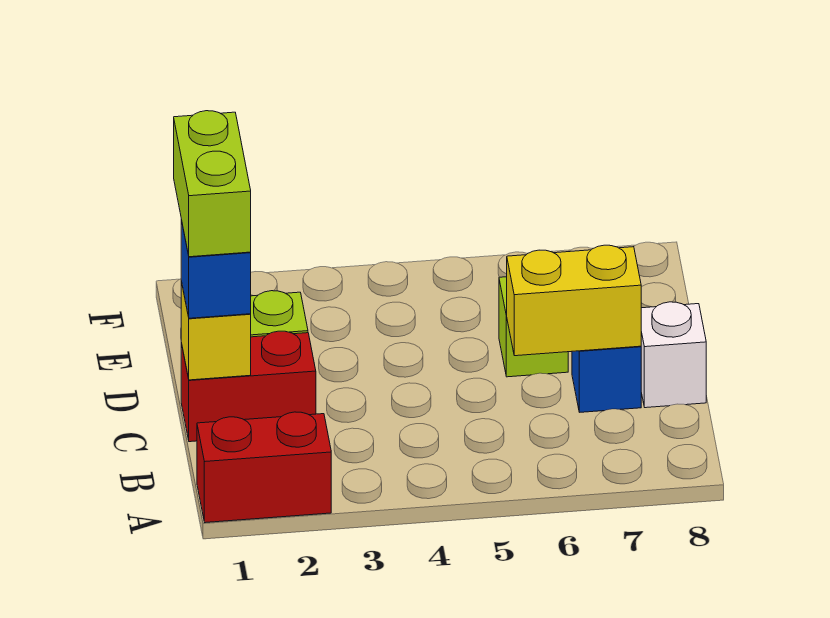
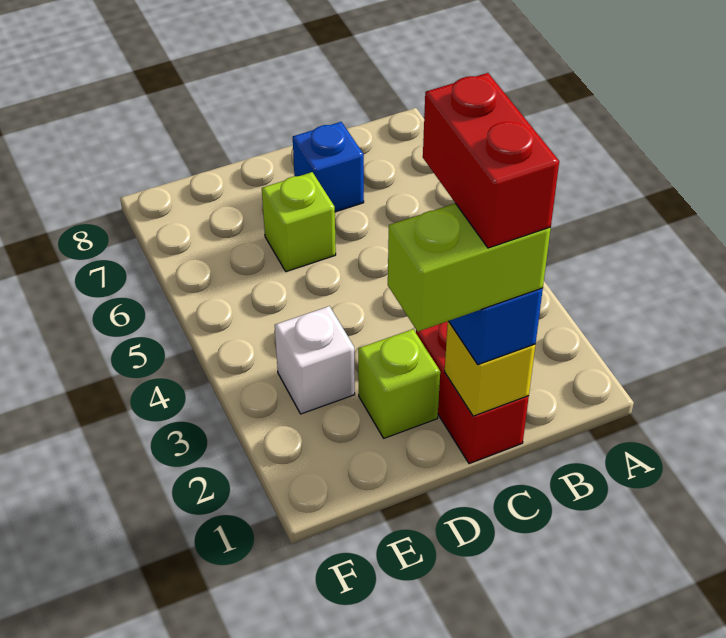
red 1x2 brick [197,412,331,523] -> red 1x2 brick moved to [423,73,559,248]
yellow 1x2 brick [507,245,641,356] -> none
white 1x1 brick [641,302,706,408] -> white 1x1 brick moved to [275,306,355,414]

